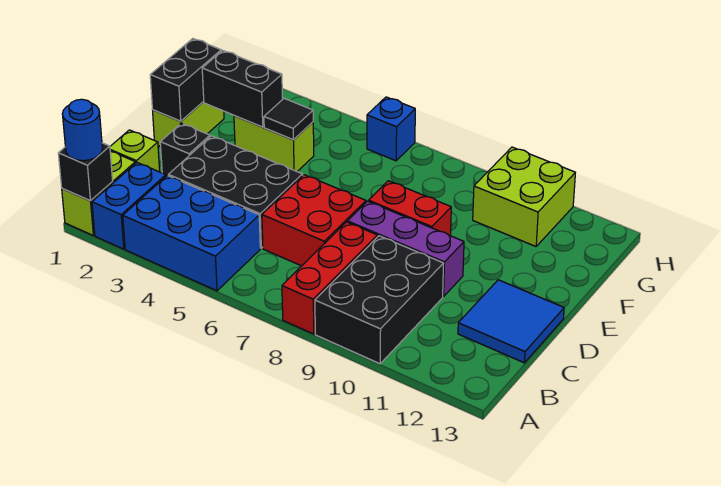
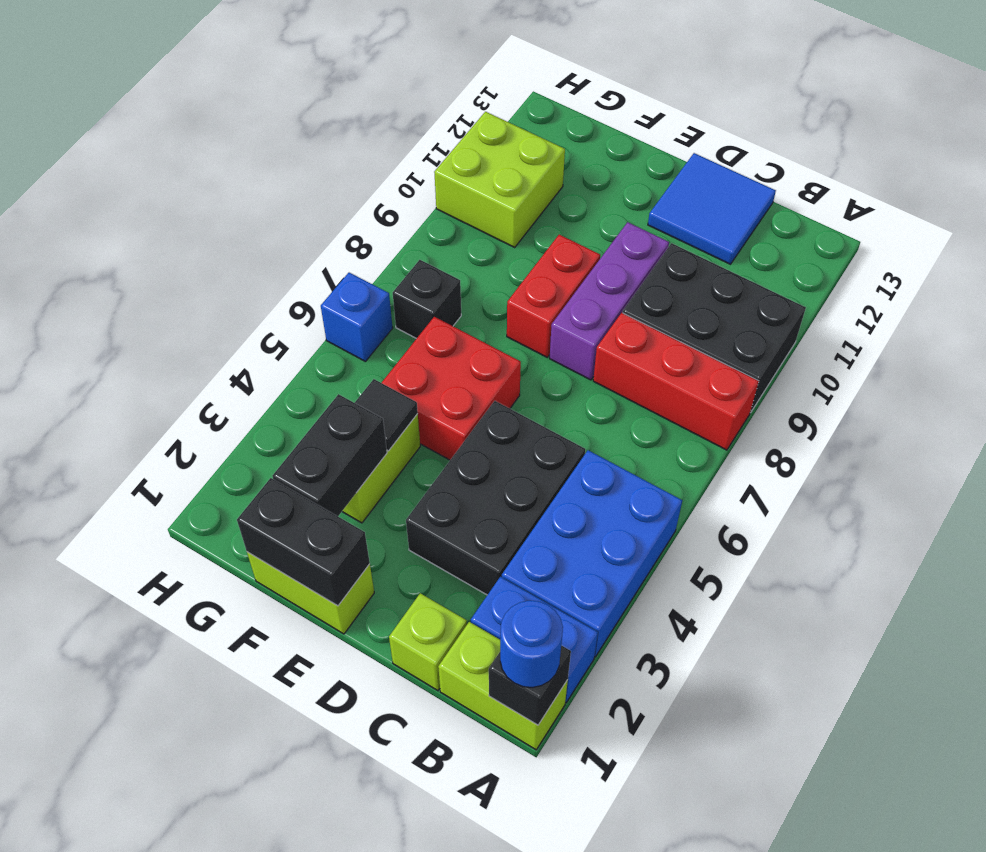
red 2x2 brick [262,175,366,266] -> red 2x2 brick moved to [382,317,521,460]
black 1x1 brick [160,123,210,176] -> black 1x1 brick moved to [393,260,461,339]

